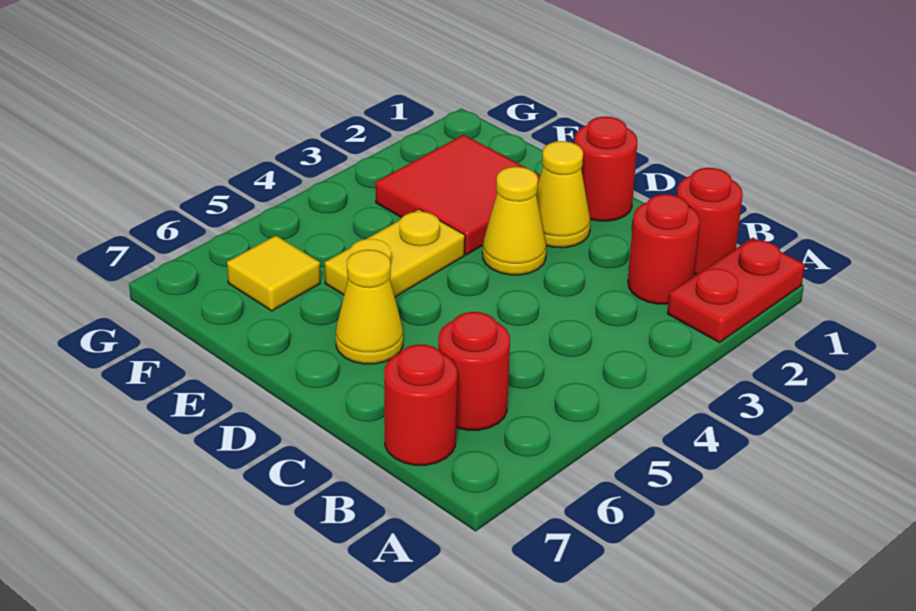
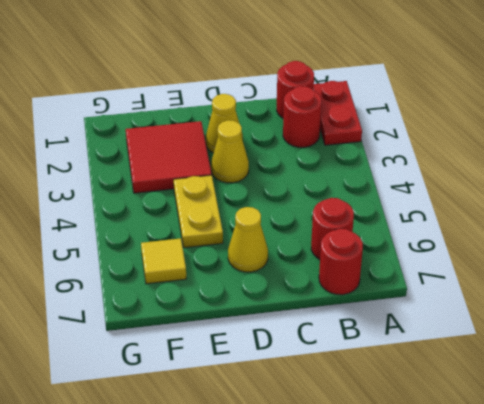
red 1x1 round brick [574,117,637,221] -> none

